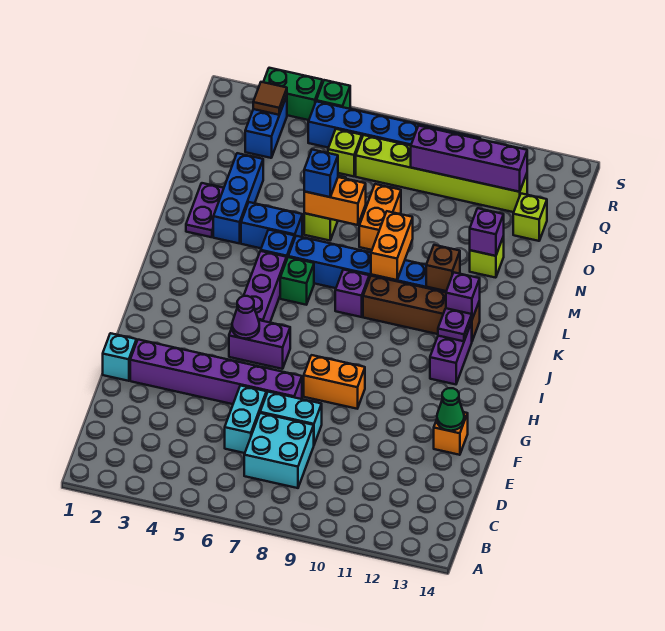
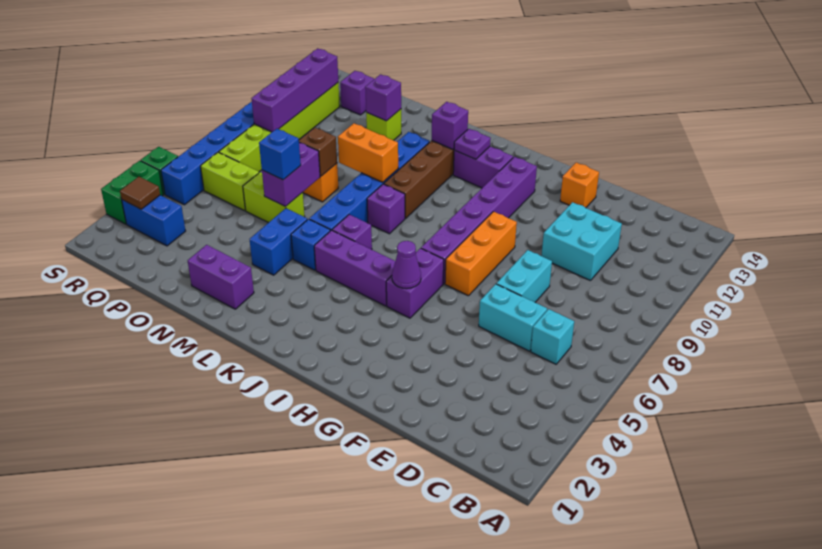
cyan 2x2 brick [244,413,314,488] -> cyan 2x2 brick moved to [542,202,622,281]
cyan 1x1 brick [103,333,136,381] -> cyan 1x1 brick moved to [531,309,574,364]
purple 1x6 brick [130,340,302,404] -> purple 1x6 brick moved to [421,157,537,284]
green 1x1 cone [437,388,464,431] -> none
orange 1x2 brick [304,355,365,409] -> orange 1x3 brick [445,212,517,296]
green 1x1 brick [280,257,314,305] -> purple 1x1 brick [332,215,372,250]
brown 1x1 brick [426,245,460,291] -> brown 1x1 brick moved to [299,127,337,176]
purple 1x2 plate [186,183,224,237] -> purple 1x2 brick [188,245,254,309]
blue 1x3 brick [213,153,263,244] -> none
orange 1x2 brick [304,177,366,225] -> purple 1x2 brick [262,142,320,206]
lime 1x1 brick [513,194,547,241] -> purple 1x1 brick [340,71,374,115]
lime 1x1 brick [328,129,362,176] -> lime 1x2 brick [201,152,259,211]

